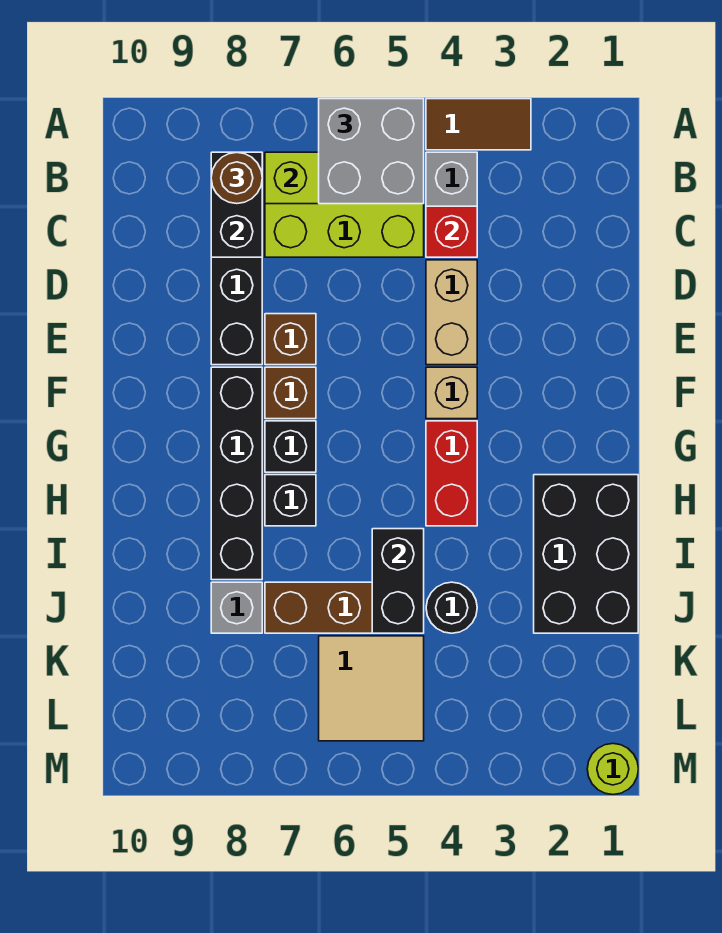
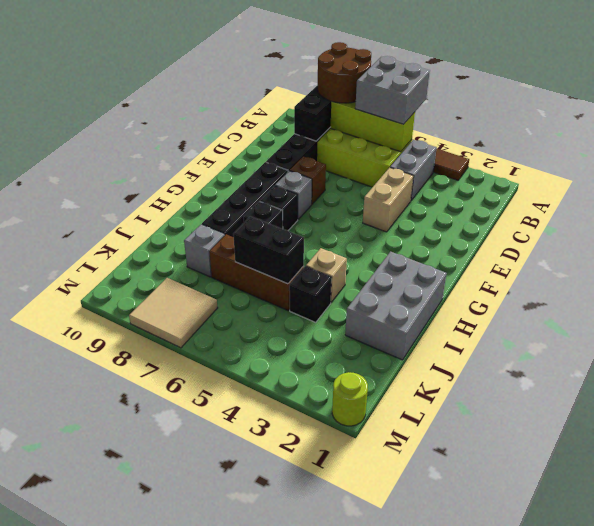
brown 1x1 round brick [211,152,262,204] -> brown 2x2 round brick [317,42,371,103]
red 1x1 brick [426,206,477,257] -> none
tan 1x1 brick [426,367,477,419] -> tan 1x1 brick moved to [306,248,347,302]
brown 1x1 brick [265,367,316,419] -> grey 1x1 brick [275,171,312,219]
red 1x2 brick [426,421,477,526] -> none
black 2x3 brick [534,475,638,633] -> grey 2x3 brick [345,251,447,360]
black 1x2 brick [372,529,424,633] -> black 1x2 brick turned to [233,216,304,284]
black 1x1 round brick [426,582,477,633] -> black 1x1 brick [289,266,332,322]
tan 2x2 tile [319,636,424,741] -> tan 2x2 tile moved to [129,278,218,348]

